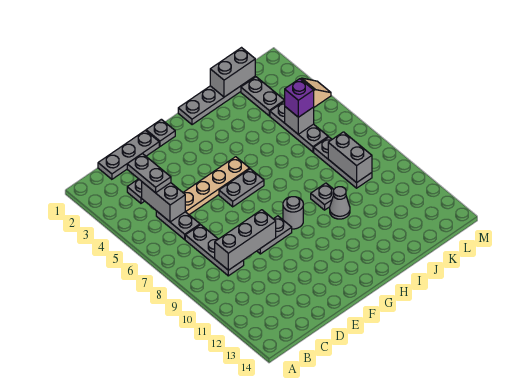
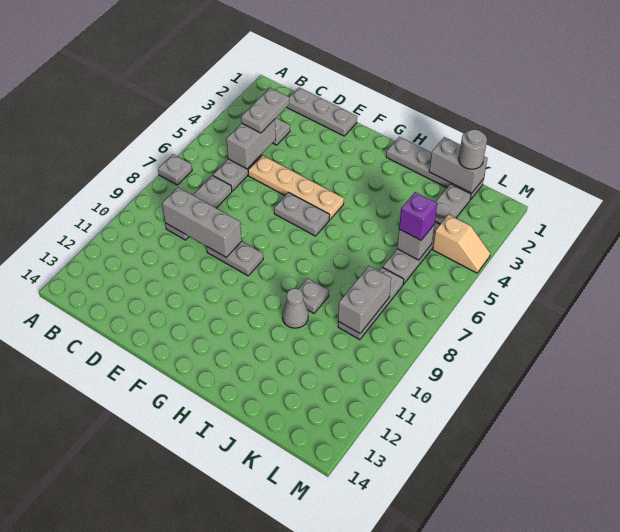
grey 1x1 plate [146,119,175,146] -> grey 1x1 plate moved to [158,154,192,185]
grey 1x1 round brick [283,197,303,229] -> grey 1x1 round brick moved to [459,129,487,169]

